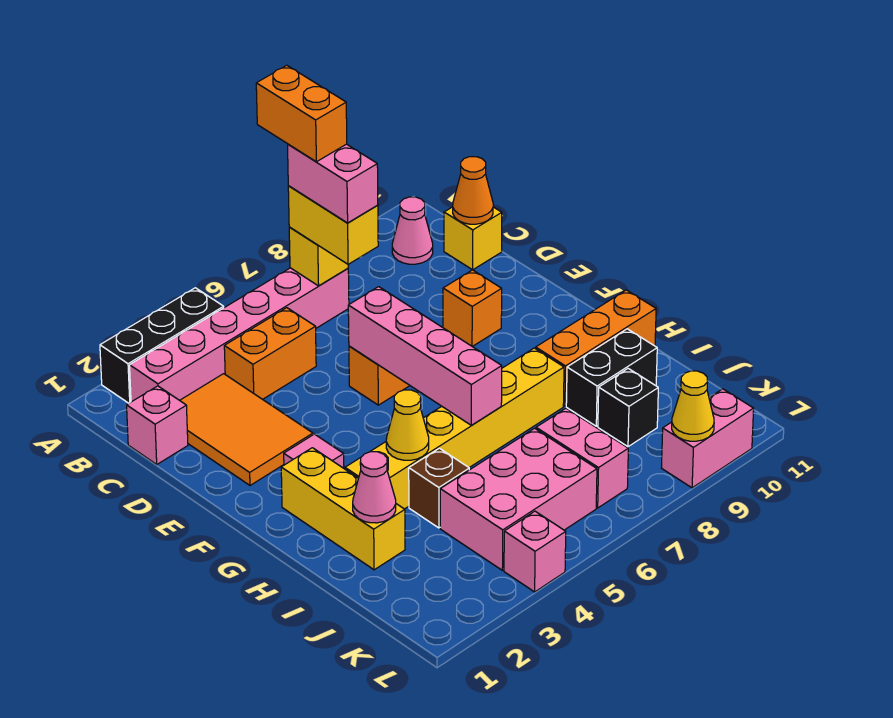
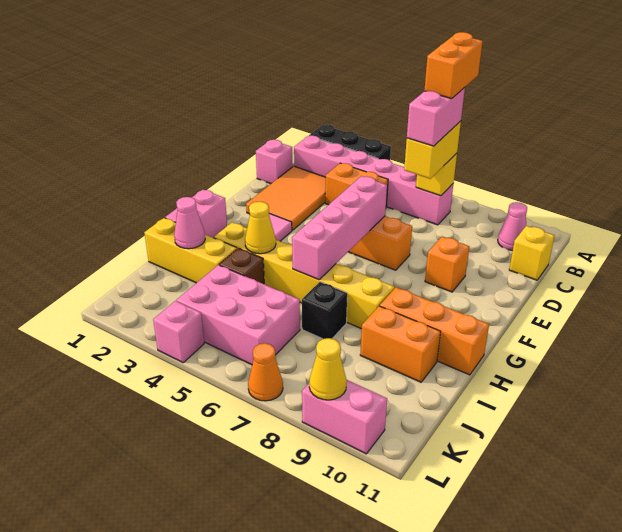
orange 1x1 cone [453,157,493,224] -> orange 1x1 cone moved to [248,343,283,401]
yellow 1x3 brick [281,448,405,570] -> yellow 1x3 brick turned to [144,218,237,283]
black 1x2 brick [566,329,657,426] -> orange 1x2 brick [360,306,441,382]
pink 1x2 brick [536,408,628,508] -> pink 1x2 brick moved to [165,190,227,238]
black 1x1 brick [598,369,658,447] -> black 1x1 brick moved to [302,282,347,339]

